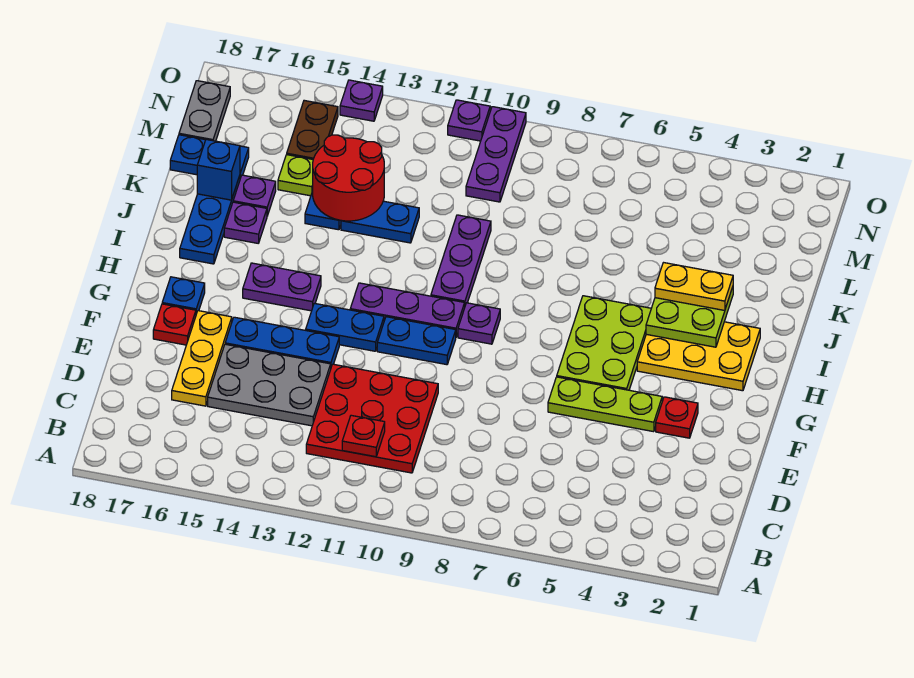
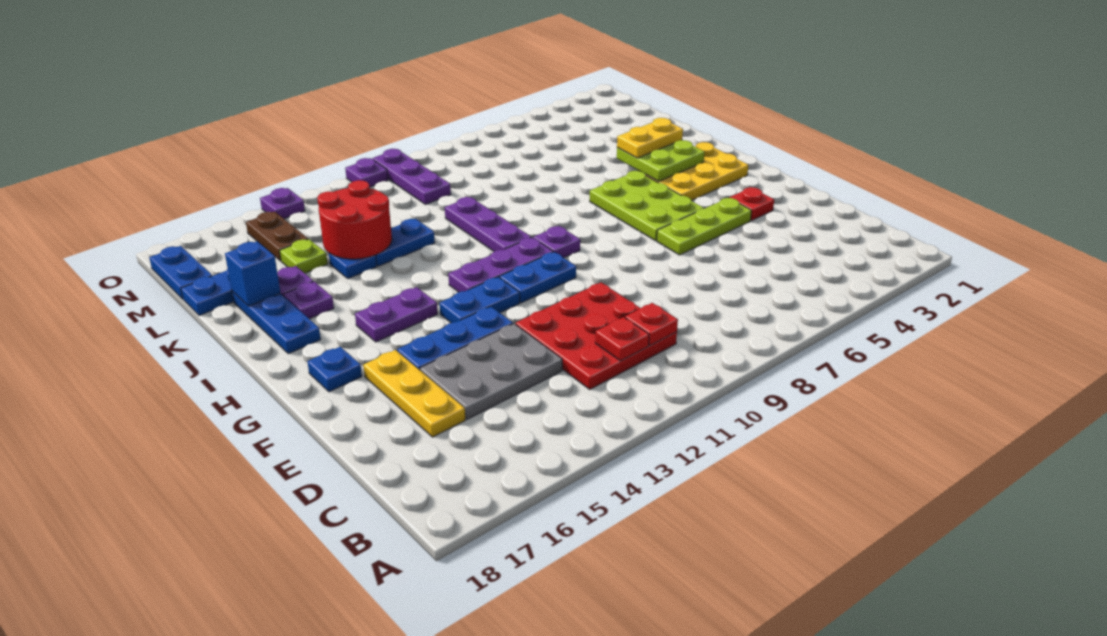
red 1x1 plate [153,304,196,345] -> red 1x1 plate moved to [625,303,678,346]
grey 1x2 plate [179,81,230,141] -> blue 1x2 plate [149,246,212,299]

